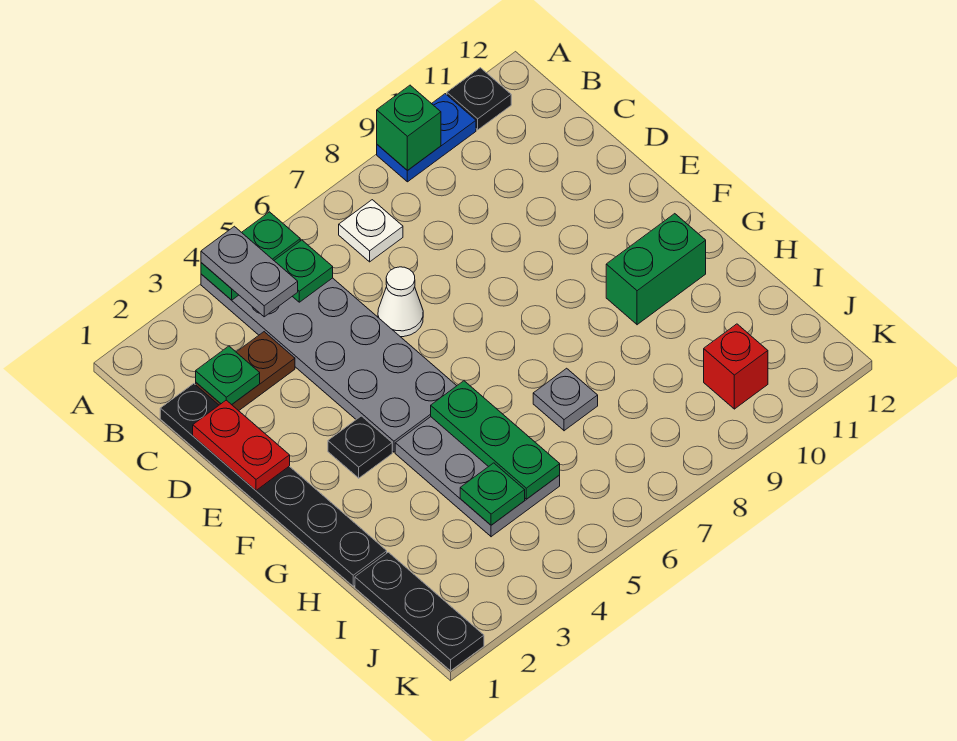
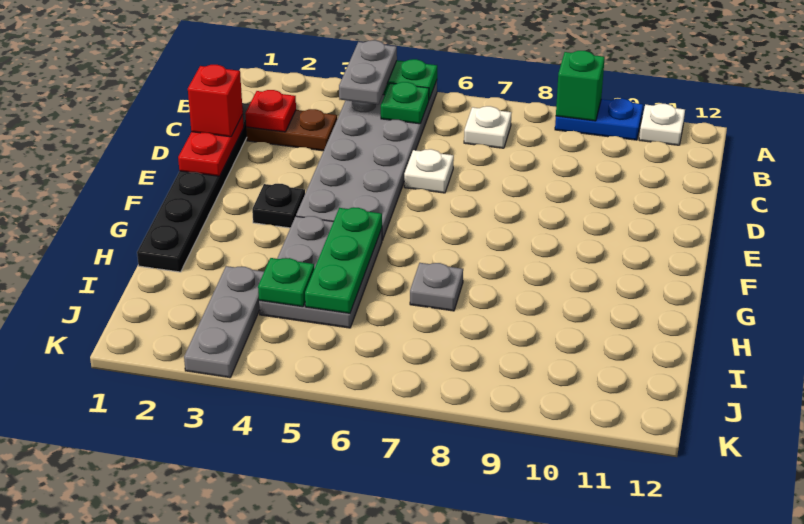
black 1x1 plate [447,68,511,130] -> white 1x1 plate [639,104,685,145]
green 1x1 plate [196,346,260,405] -> red 1x1 plate [245,90,296,132]
white 1x1 cone [378,267,423,337] -> white 1x1 plate [404,149,454,193]
green 1x2 brick [606,214,706,325] -> none
black 1x3 plate [355,552,484,671] -> none
none -> grey 1x3 plate [184,266,264,378]
red 1x1 brick [704,324,768,409] -> red 1x1 brick moved to [188,65,243,137]

